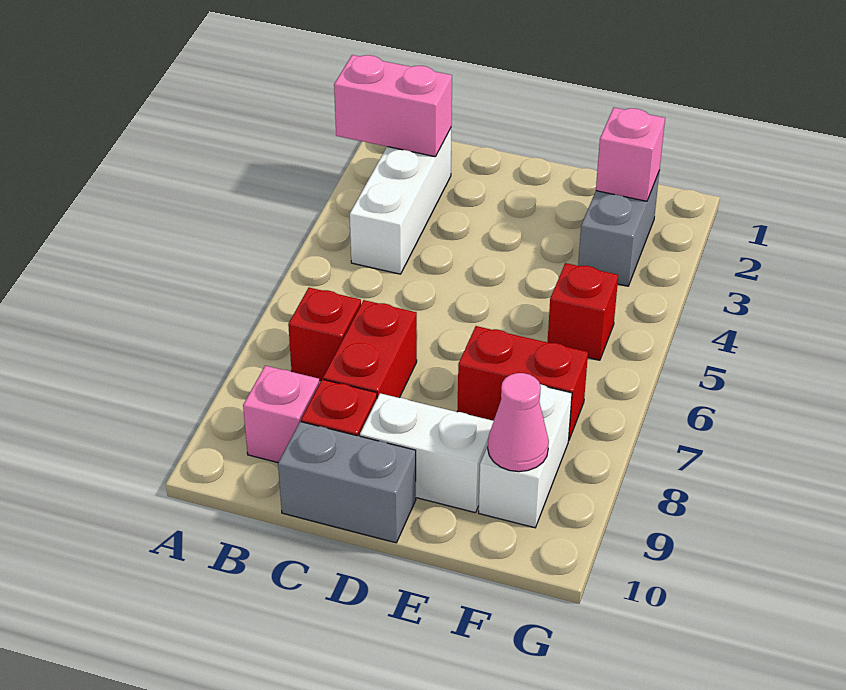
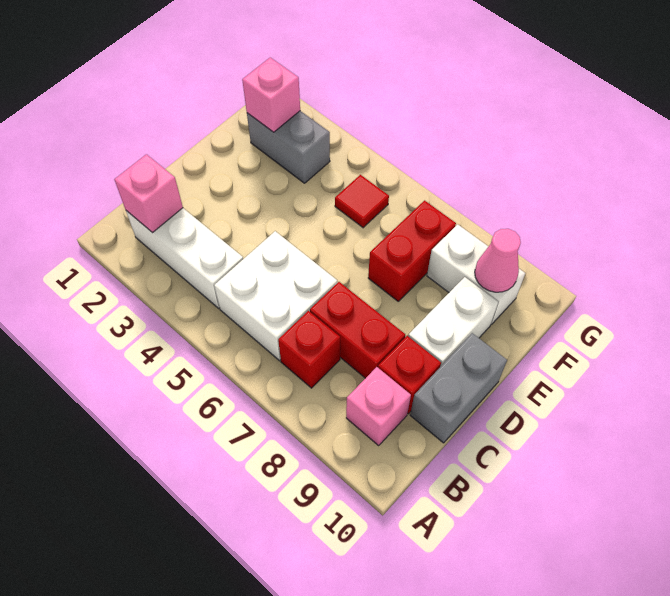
pink 1x2 brick [334,55,452,157] -> pink 1x1 brick [114,154,183,233]
none -> white 2x2 brick [214,231,337,361]
red 1x1 brick [548,263,618,360] -> red 1x1 tile [335,175,389,228]

